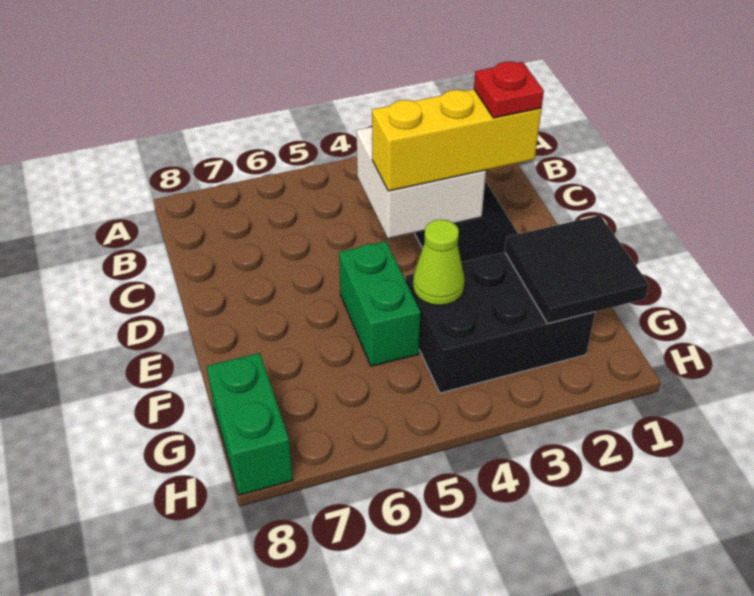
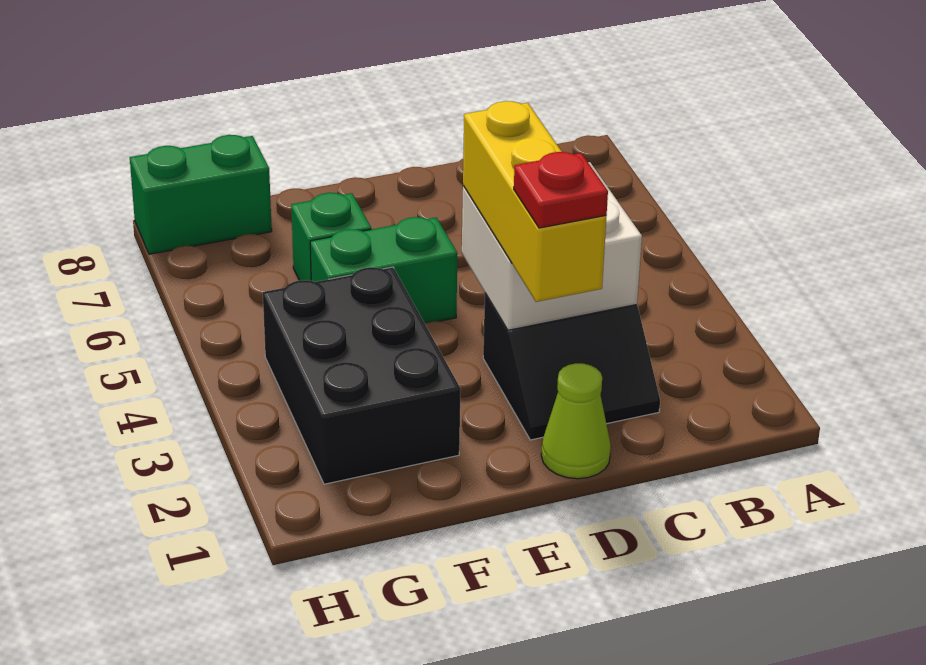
black 2x2 tile [505,215,649,324] -> none
lime 1x1 cone [413,220,465,305] -> lime 1x1 cone moved to [541,363,611,479]
none -> green 1x1 brick [291,193,371,281]

